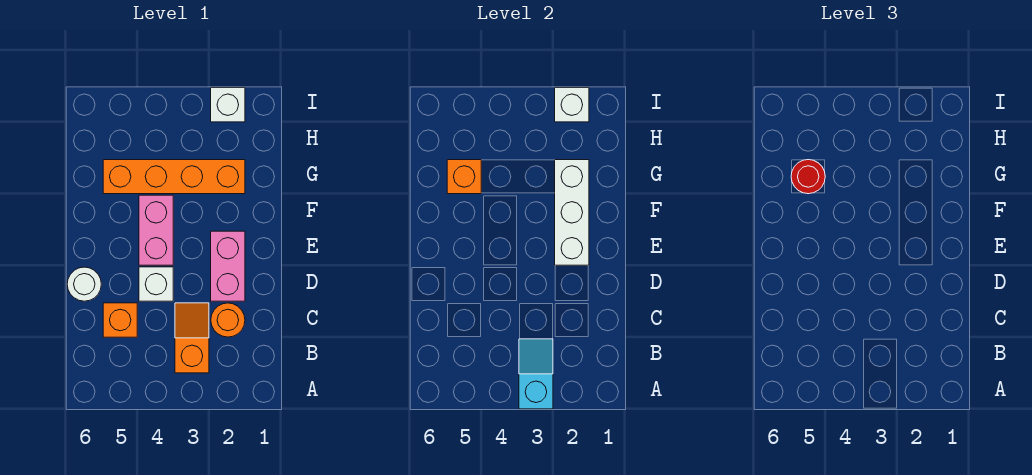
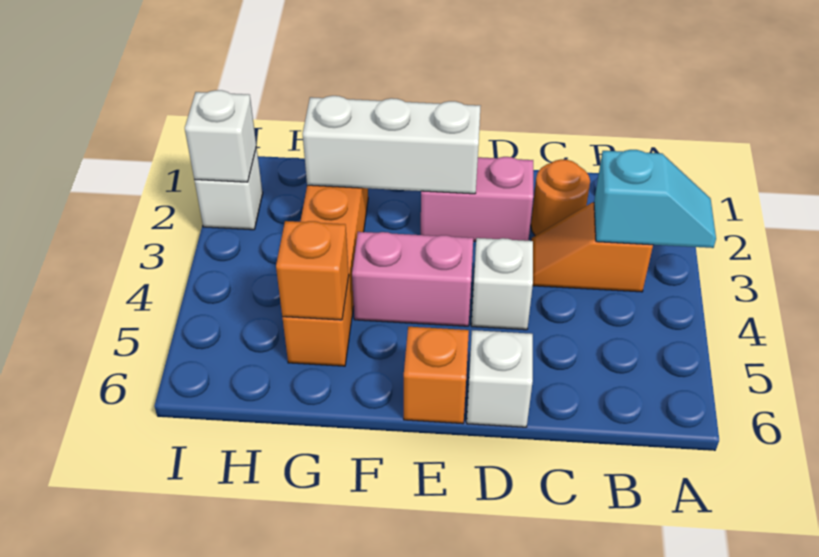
cyan 1x2 slope [519,339,553,409] -> cyan 1x2 slope turned to [594,150,716,248]
orange 1x1 brick [103,303,137,337] -> orange 1x1 brick moved to [404,327,469,424]
white 1x1 round brick [67,267,101,301] -> white 1x1 brick [467,330,533,427]
red 1x1 round brick [791,160,825,194] -> none

